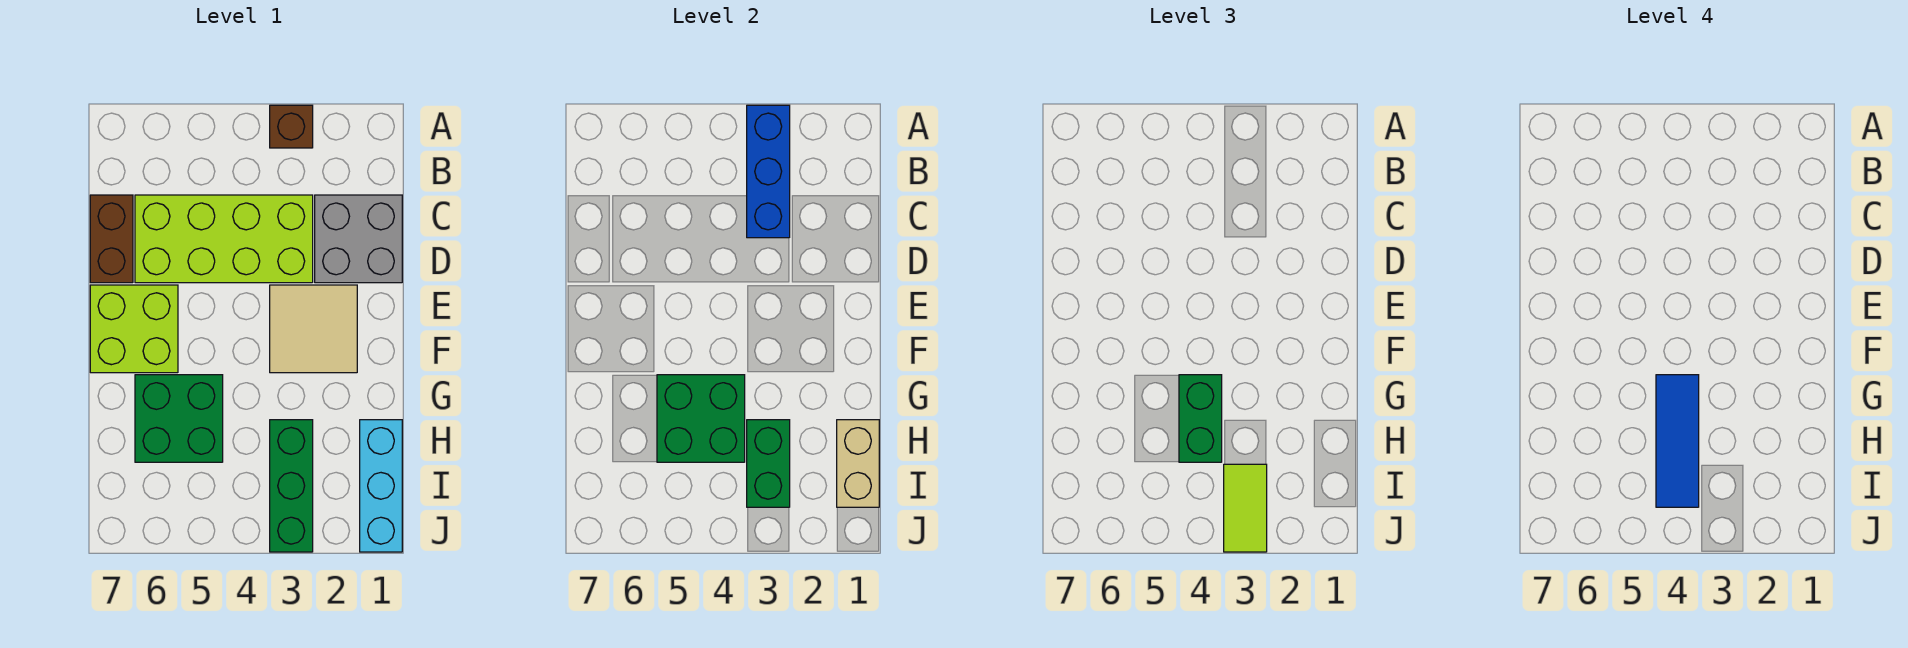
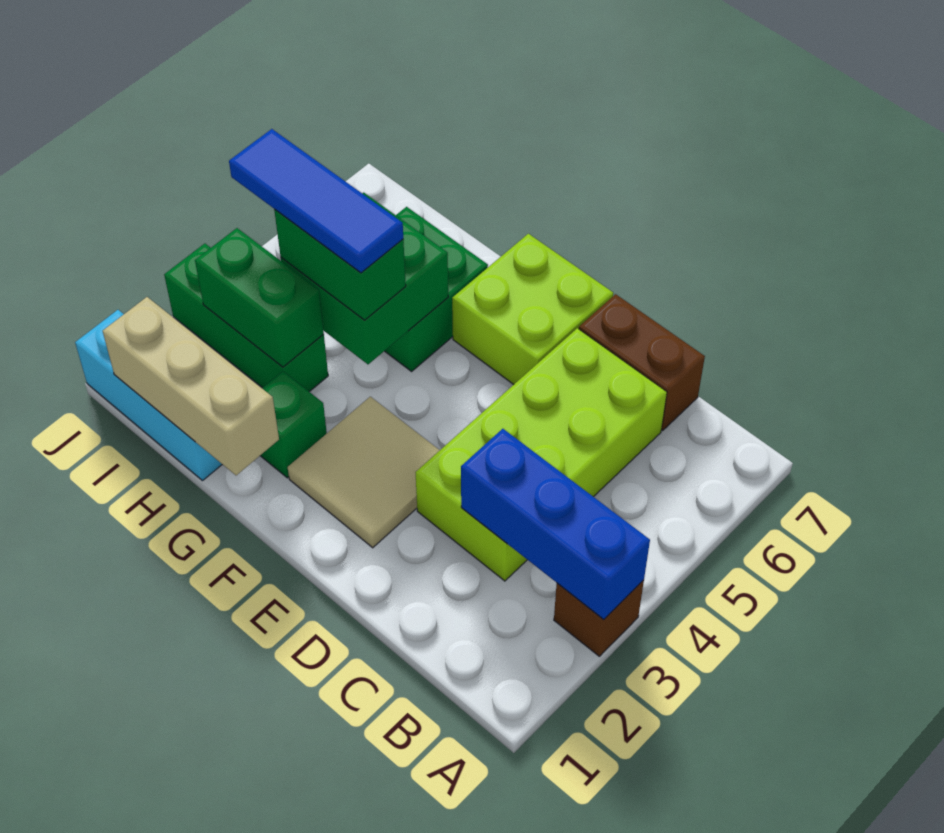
grey 2x2 brick [315,195,402,283] -> none
none -> green 1x1 brick [260,371,327,478]
tan 1x2 brick [837,420,879,507] -> tan 1x3 brick [103,297,279,475]
lime 1x2 tile [1224,464,1267,552] -> none

